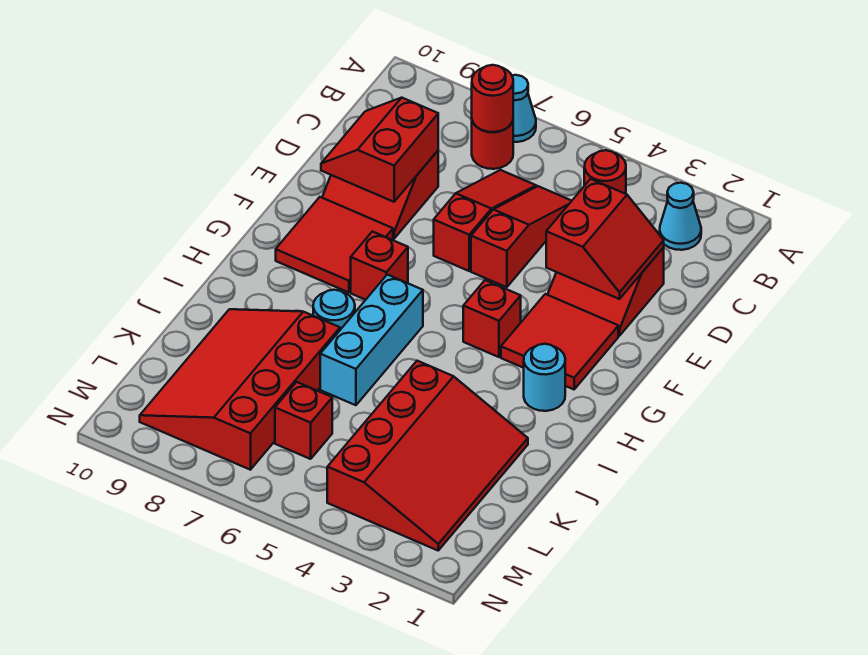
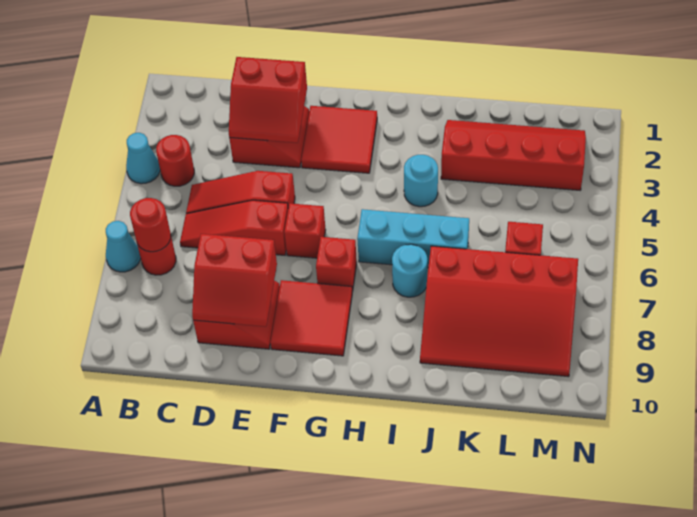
cyan 1x1 cone [660,183,701,250] -> cyan 1x1 cone moved to [126,133,160,184]
red 2x2 slope [546,179,664,299] -> red 2x2 slope turned to [229,57,307,143]
red 1x1 brick [463,280,521,357] -> red 1x1 brick moved to [284,203,326,258]
cyan 1x1 round brick [524,344,565,411] -> cyan 1x1 round brick moved to [404,155,438,207]
red 3x4 slope [327,361,528,550] -> red 2x4 slope [441,120,586,190]

